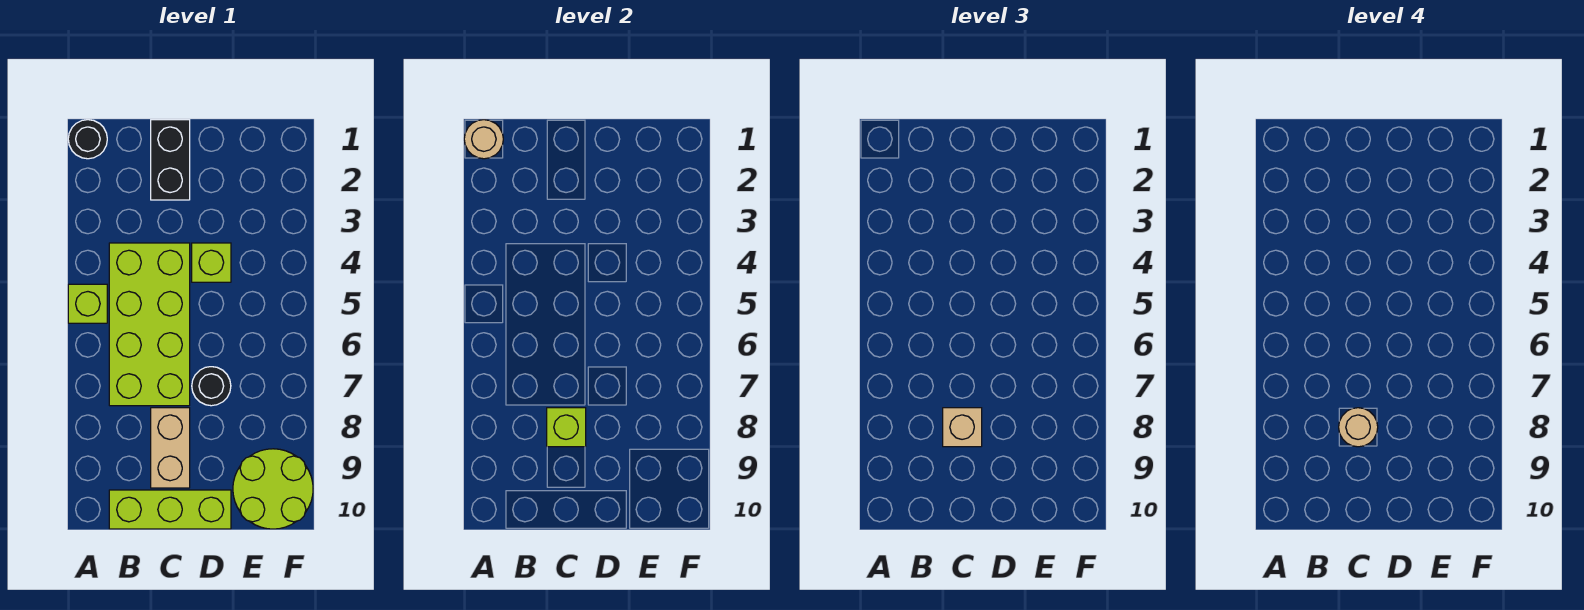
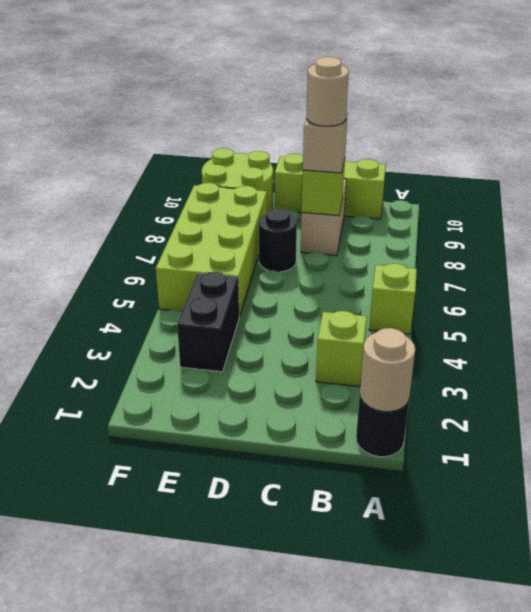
lime 2x4 brick [109,243,190,406] -> lime 2x4 brick moved to [156,183,267,317]
black 1x2 brick [151,120,190,200] -> black 1x2 brick moved to [177,272,239,372]
lime 1x1 brick [192,243,231,282] -> lime 1x1 brick moved to [316,311,367,387]

